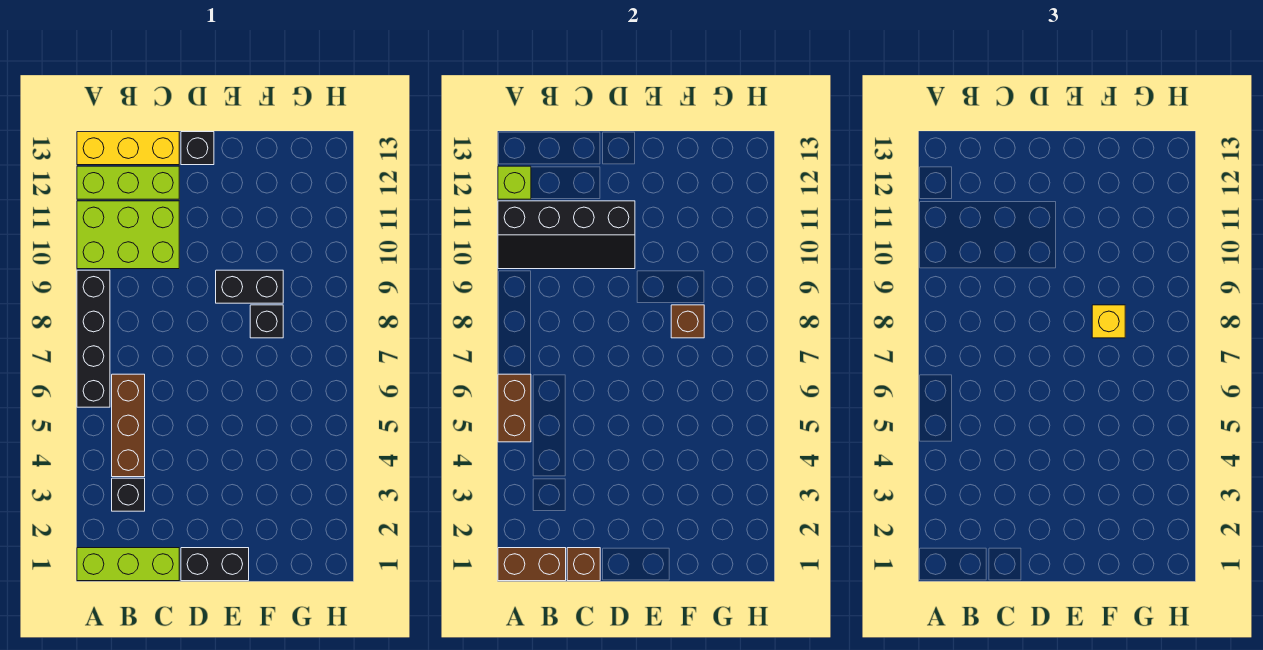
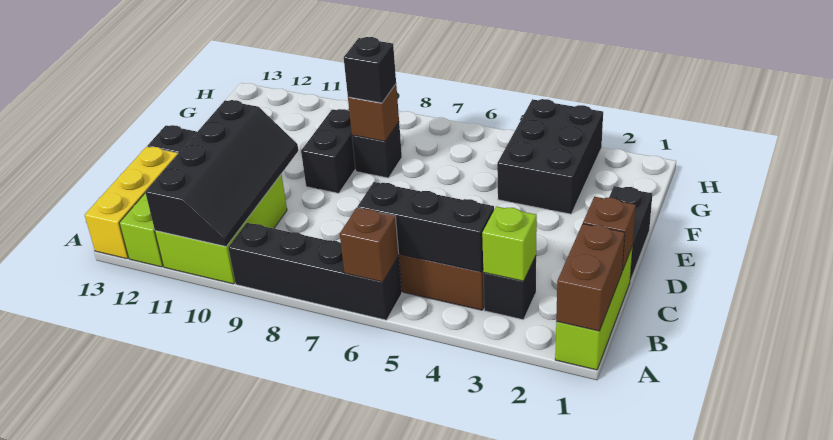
brown 1x2 brick [498,374,531,442] -> brown 1x1 brick [340,208,399,282]
lime 1x1 brick [498,166,531,199] -> lime 1x1 brick moved to [482,206,537,281]
none -> black 1x3 brick [358,182,494,272]
none -> black 2x3 brick [497,99,603,214]
yellow 1x1 brick [1092,305,1125,338] -> black 1x1 brick [344,37,396,103]

